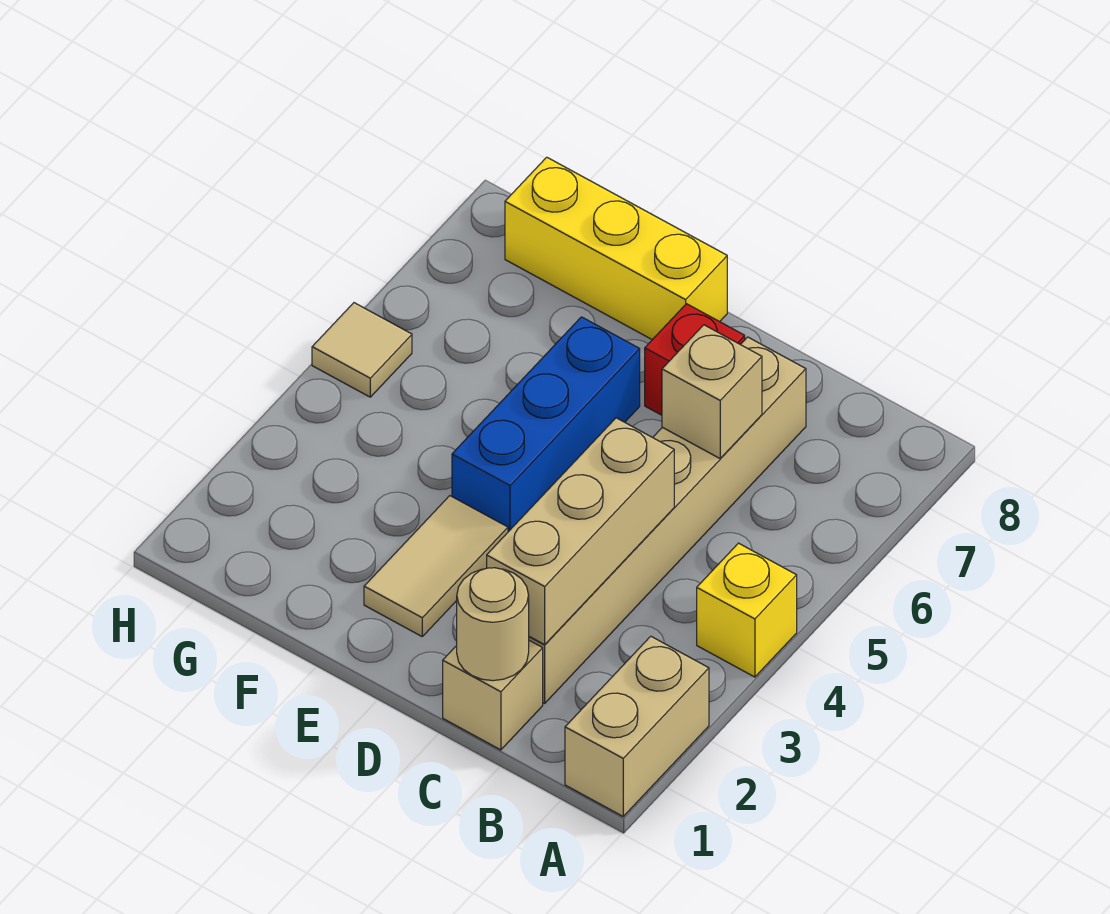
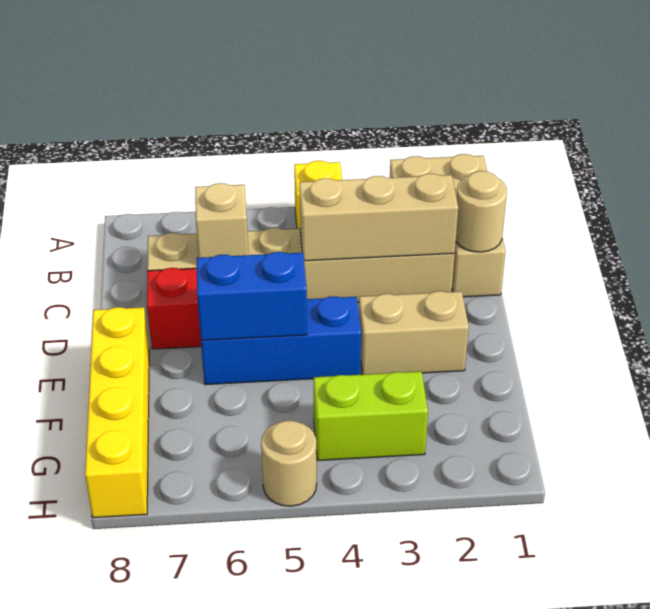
tan 1x2 tile [364,496,508,636] -> tan 1x2 brick [359,291,469,374]
none -> blue 1x2 brick [196,252,307,340]
yellow 1x3 brick [505,157,727,340] -> yellow 1x4 brick [85,307,149,518]
none -> lime 1x2 brick [314,371,428,460]
tan 1x1 tile [312,303,412,397] -> tan 1x1 round brick [261,420,317,506]

